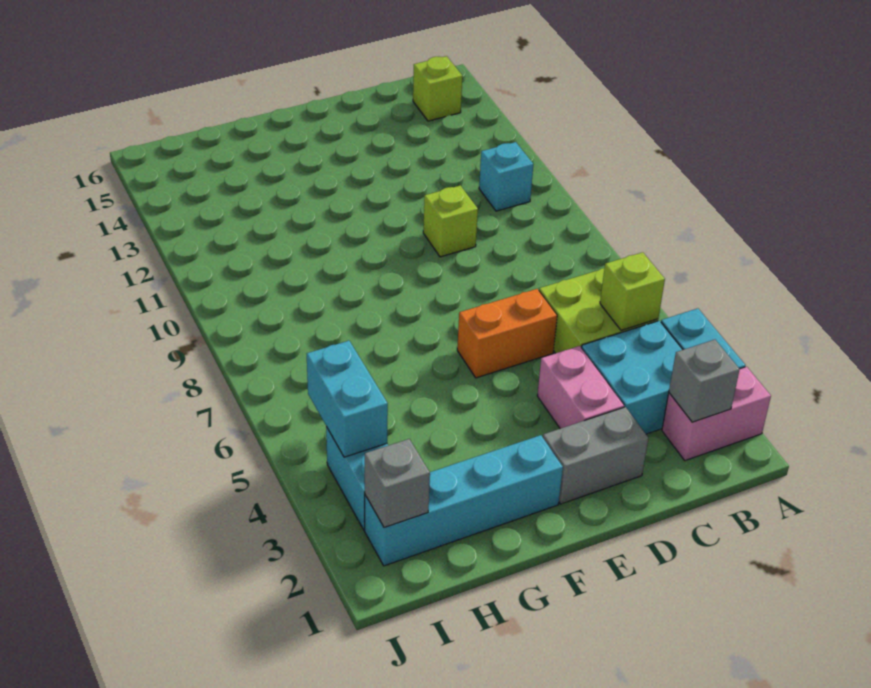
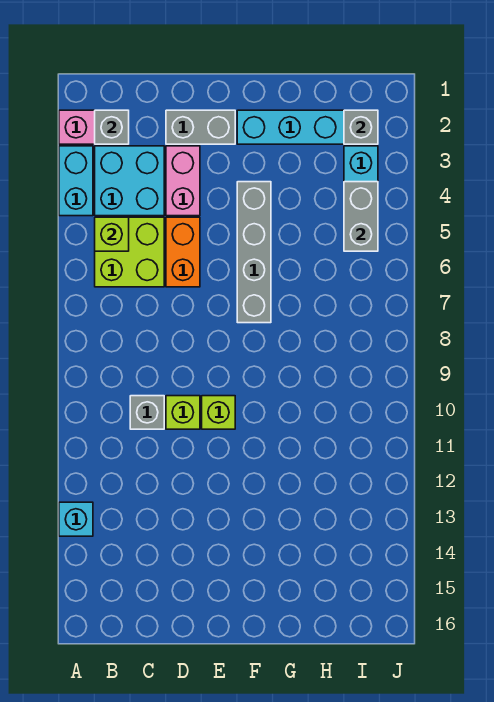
cyan 1x1 brick [479,142,533,211] -> cyan 1x1 brick moved to [59,502,93,536]
lime 1x1 brick [413,56,462,121] -> lime 1x1 brick moved to [202,396,235,429]
none -> grey 1x1 brick [130,396,164,429]
orange 1x2 brick [457,289,557,378] -> orange 1x2 brick turned to [166,217,200,287]
none -> grey 1x4 brick [237,182,271,323]
cyan 1x2 brick [307,341,388,457] -> grey 1x2 brick [344,182,378,251]

